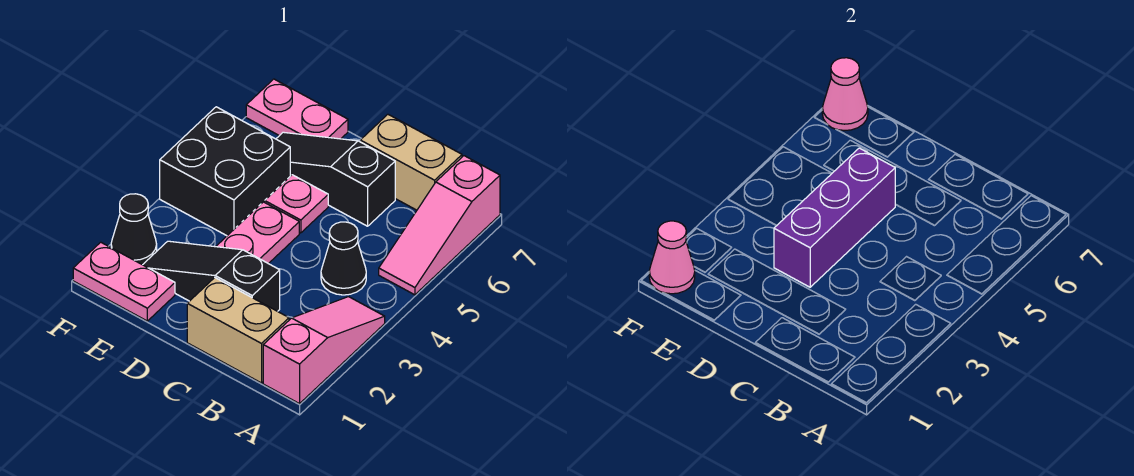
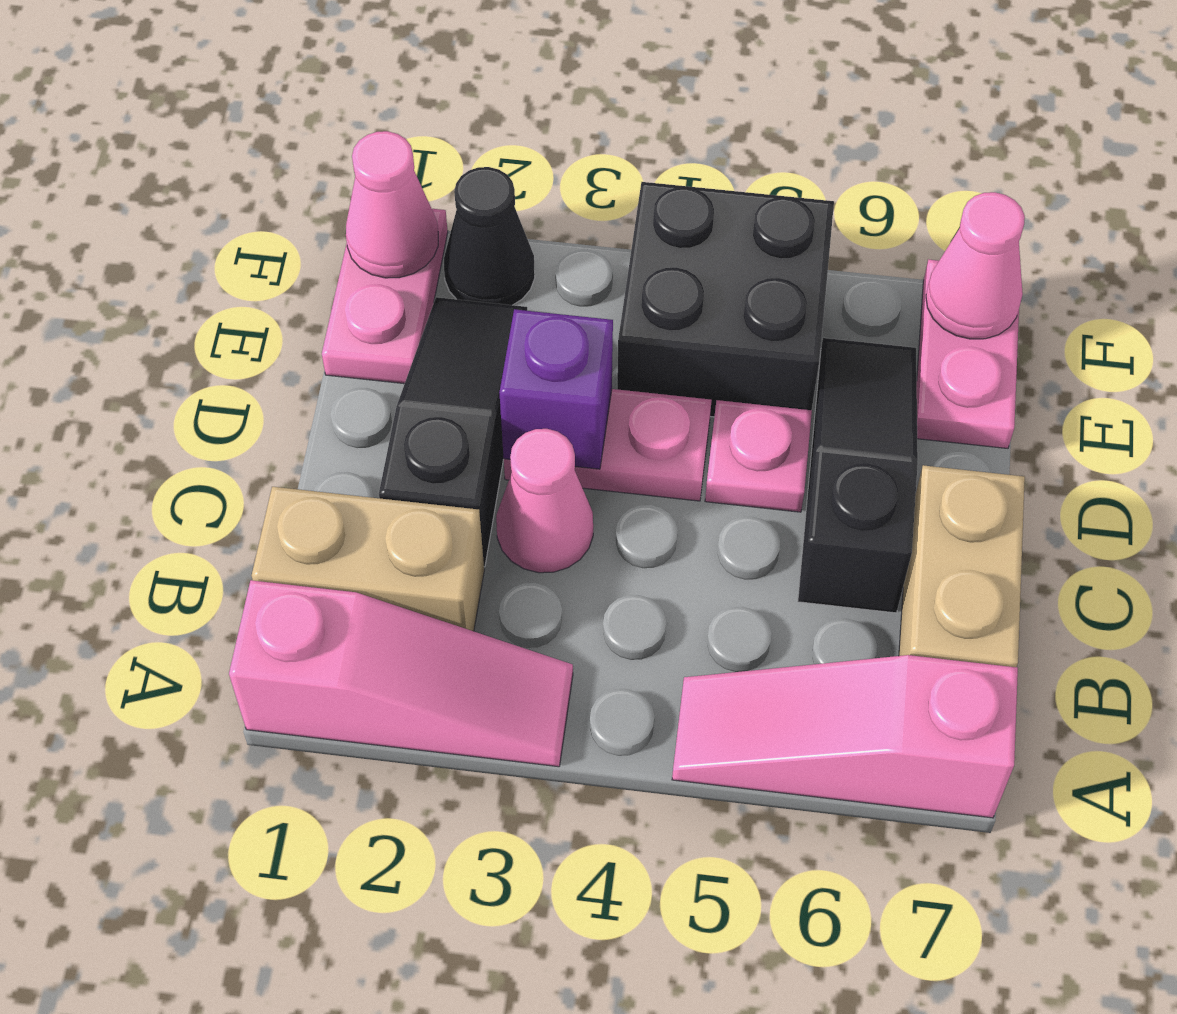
tan 1x2 brick [187,278,289,383] -> tan 1x2 brick turned to [252,487,484,631]
black 1x1 cone [321,222,366,295] -> none
none -> pink 1x1 cone [496,429,593,573]
purple 1x3 brick [774,148,896,287] -> purple 1x1 brick [499,309,613,469]

